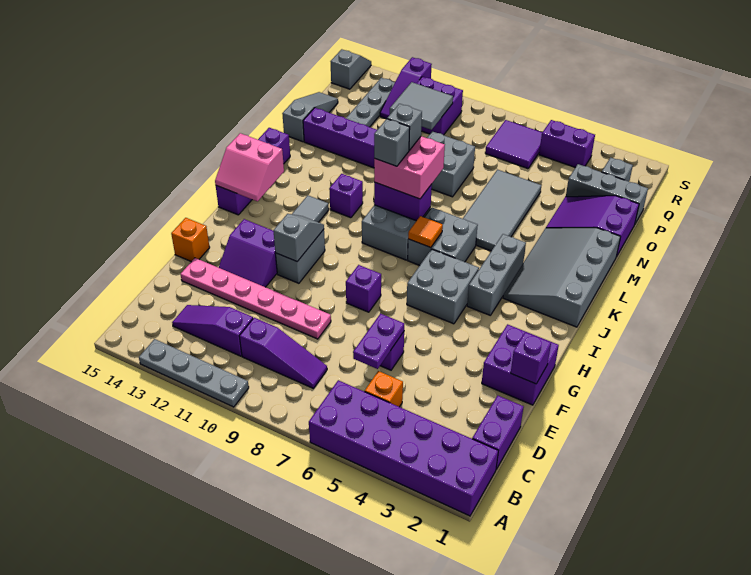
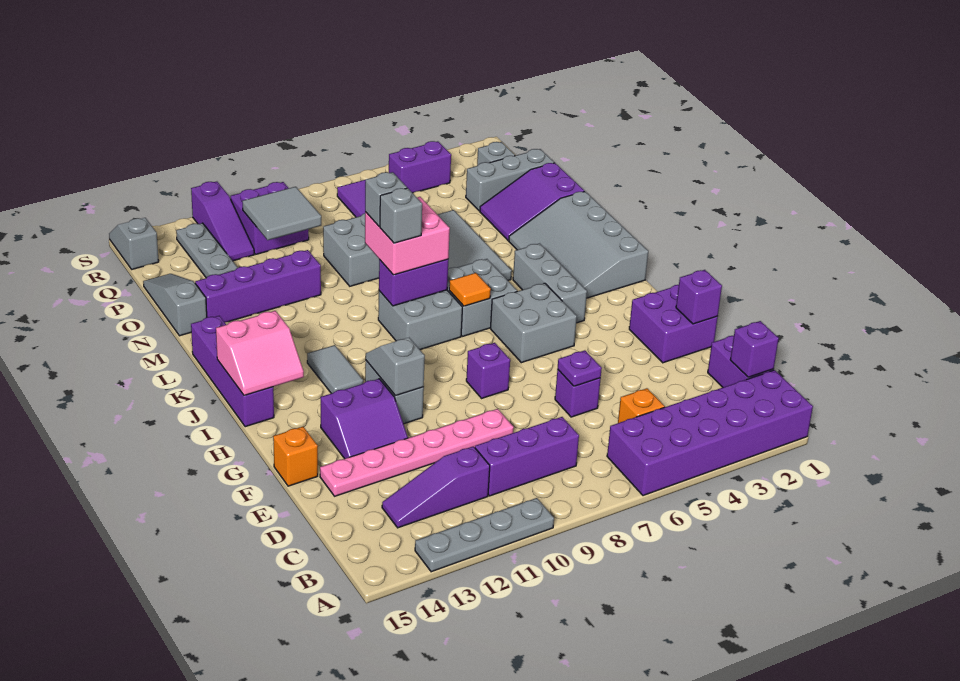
purple 1x3 slope [239,318,327,388] -> purple 1x3 brick [475,417,579,496]
purple 1x2 plate [353,314,404,369] -> purple 1x1 plate [558,350,602,386]
purple 1x1 brick [329,174,363,218] -> purple 1x1 brick moved to [730,321,779,377]

